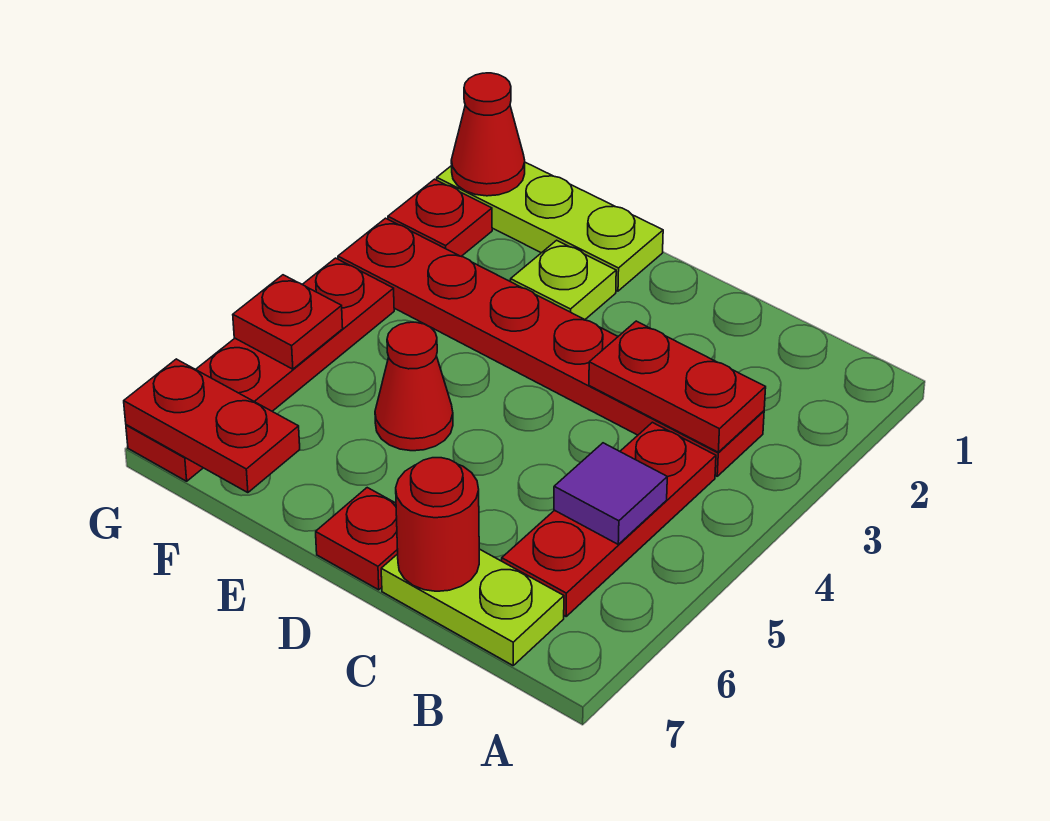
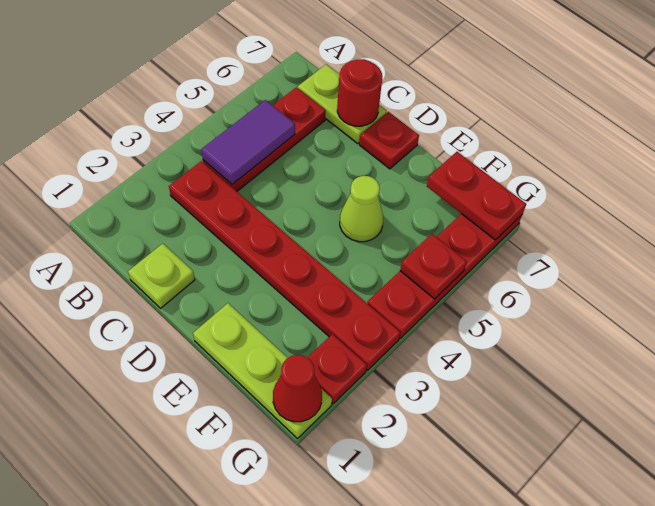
red 1x2 plate [589,321,766,452] -> none
purple 1x1 tile [554,443,667,544] -> purple 1x2 tile [201,100,295,184]
lime 1x1 plate [511,240,616,319] -> lime 1x1 plate moved to [128,243,195,308]
red 1x1 cone [375,322,453,451] -> lime 1x1 cone [340,176,383,242]

